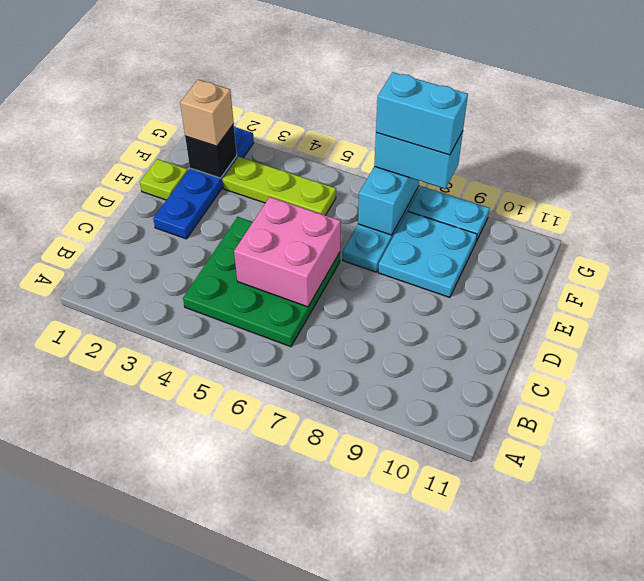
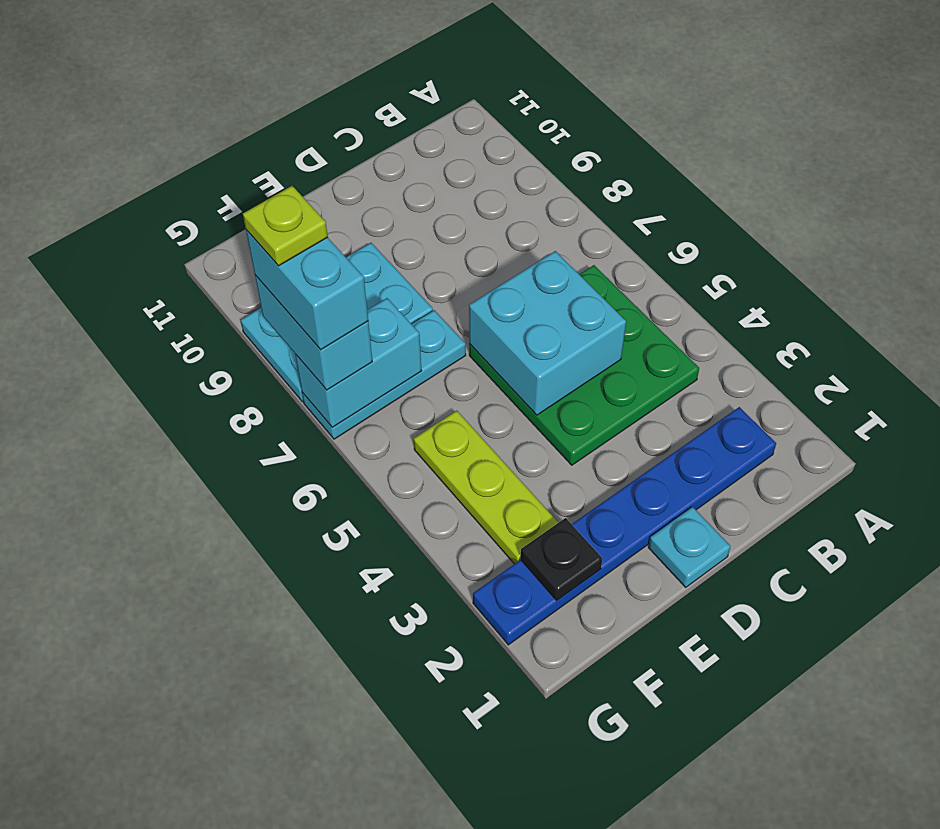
pink 2x2 brick [234,197,341,307] -> cyan 2x2 brick [469,251,626,415]
none -> cyan 1x1 plate [648,507,731,587]
blue 1x4 plate [153,126,254,239] -> blue 1x6 plate [473,407,776,645]
lime 1x1 plate [140,159,188,200] -> lime 1x1 plate moved to [243,186,328,266]
black 1x1 brick [185,124,237,178] -> black 1x1 plate [520,518,602,600]
tan 1x1 brick [180,80,234,146] -> none

